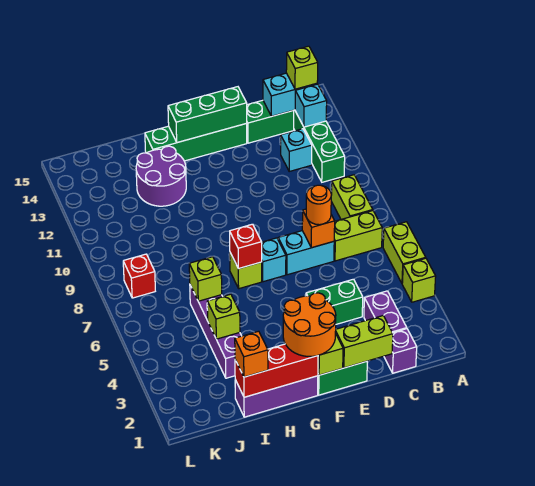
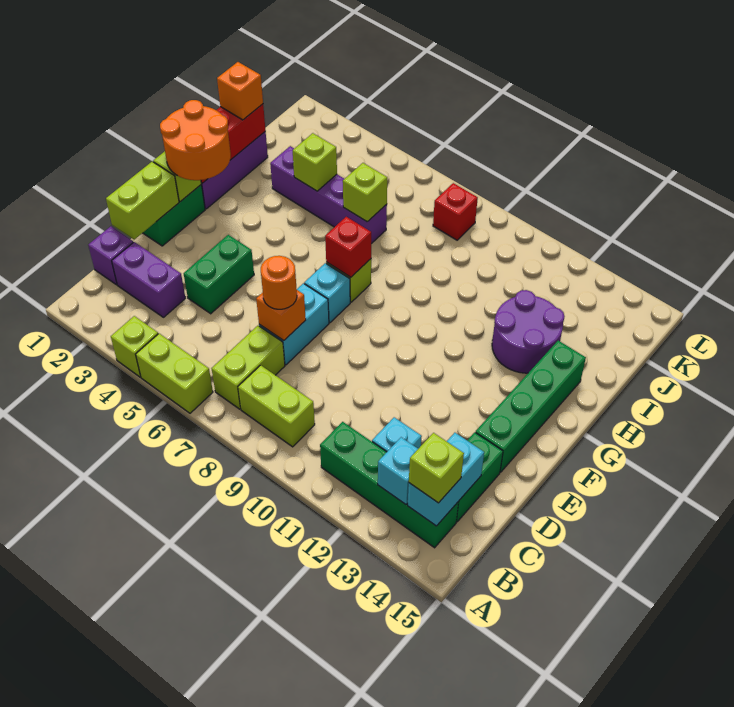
green 1x3 brick [168,87,247,143] -> none

